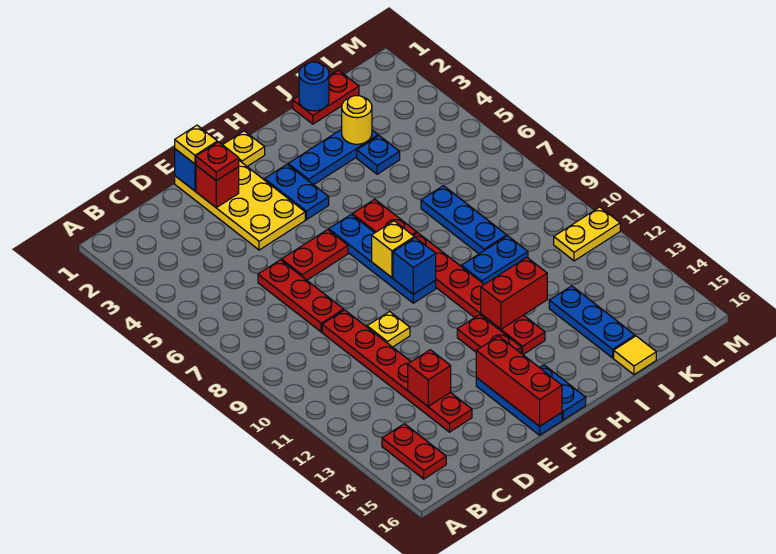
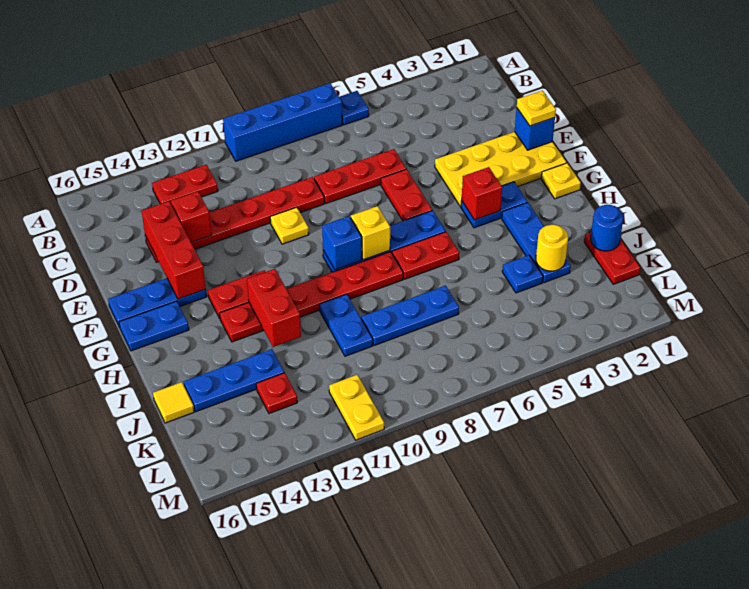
none -> blue 1x1 plate [339,91,369,125]
none -> blue 1x4 brick [223,83,342,161]
red 1x2 plate [382,424,446,479] -> red 1x2 plate moved to [152,165,218,204]
red 1x1 brick [196,165,239,208] -> red 1x1 brick moved to [462,167,502,220]
red 1x1 plate [196,142,239,181] -> red 1x1 plate moved to [256,373,297,414]
red 1x3 brick [476,336,562,426] -> red 1x3 brick turned to [142,201,206,299]

